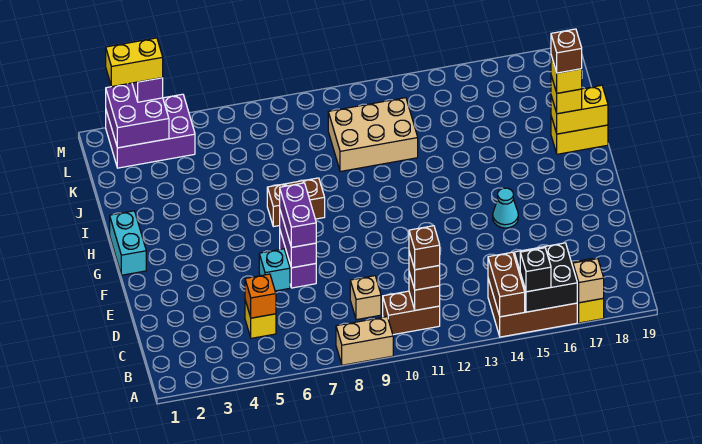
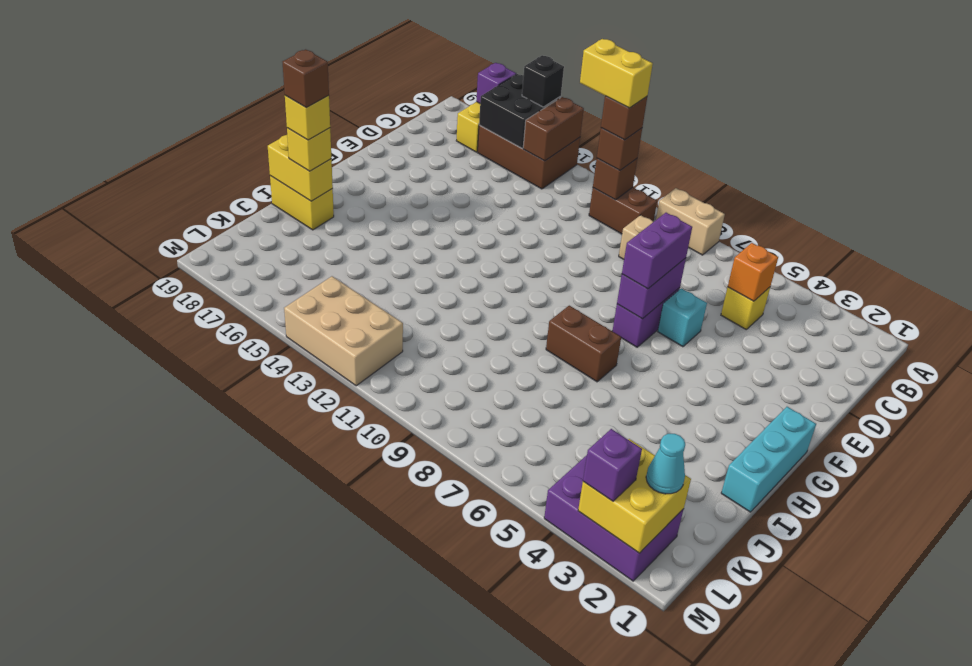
tan 1x1 brick [573,259,604,303] -> purple 1x1 brick [476,63,516,103]
cyan 1x1 cone [493,188,518,228] -> cyan 1x1 cone moved to [646,434,685,494]
cyan 1x2 brick [110,211,146,275] -> cyan 1x3 brick [721,407,816,512]
tan 2x3 brick [328,98,418,172] -> tan 2x3 brick moved to [284,276,403,386]
purple 2x2 brick [106,83,169,148] -> yellow 2x2 brick [578,439,691,553]
yellow 1x2 brick [106,38,163,87] -> yellow 1x2 brick moved to [580,39,653,108]

